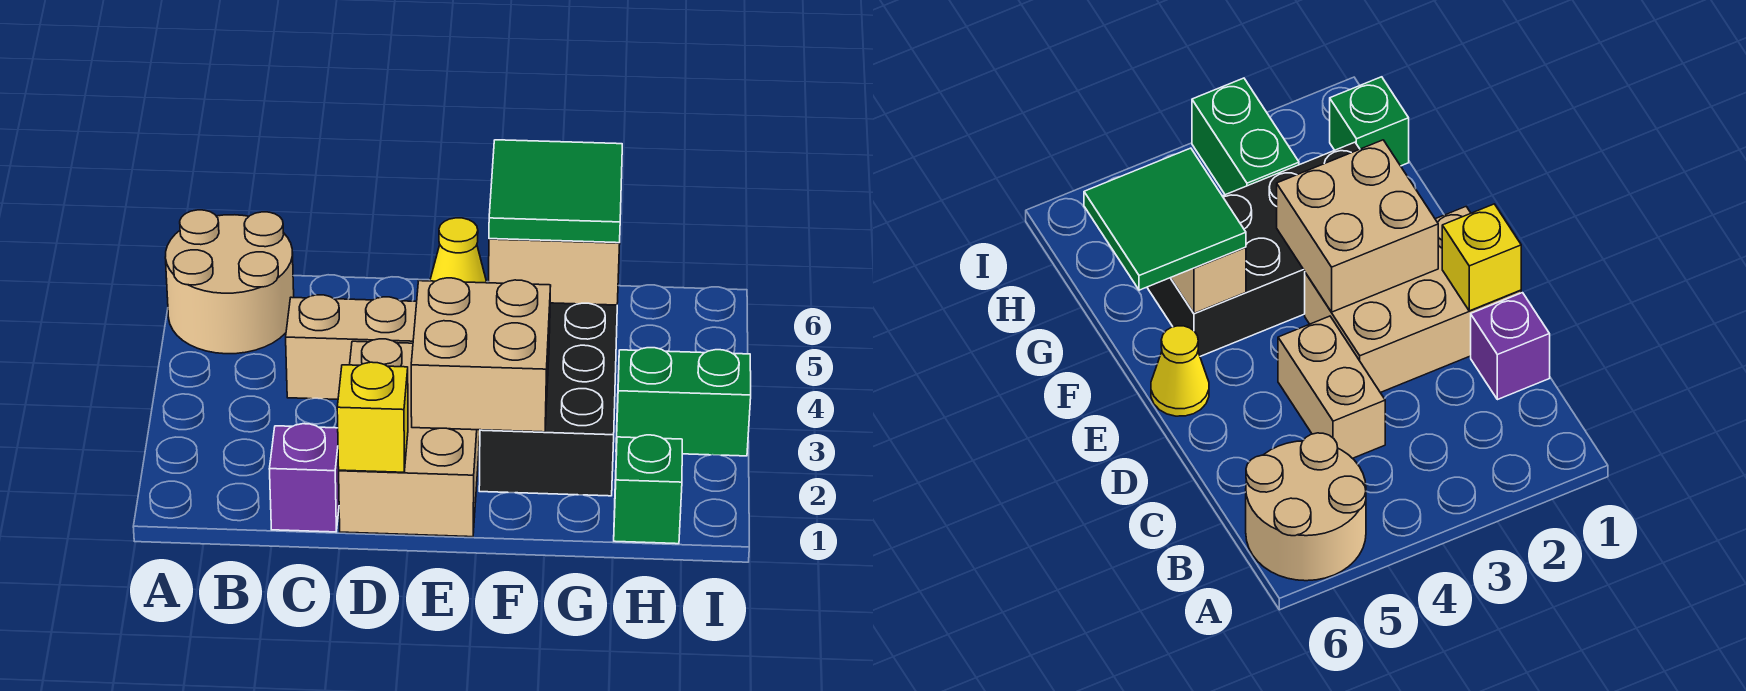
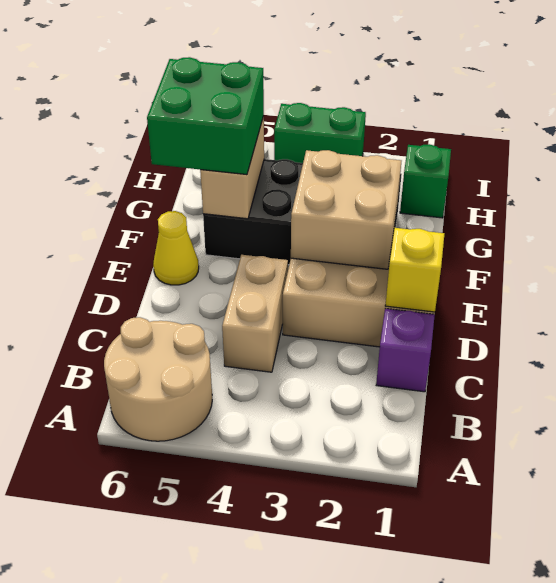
green 2x2 tile [489,140,622,243] -> green 2x2 brick [147,57,264,175]
green 1x2 brick [616,348,751,456] -> green 1x2 brick turned to [274,103,366,163]

